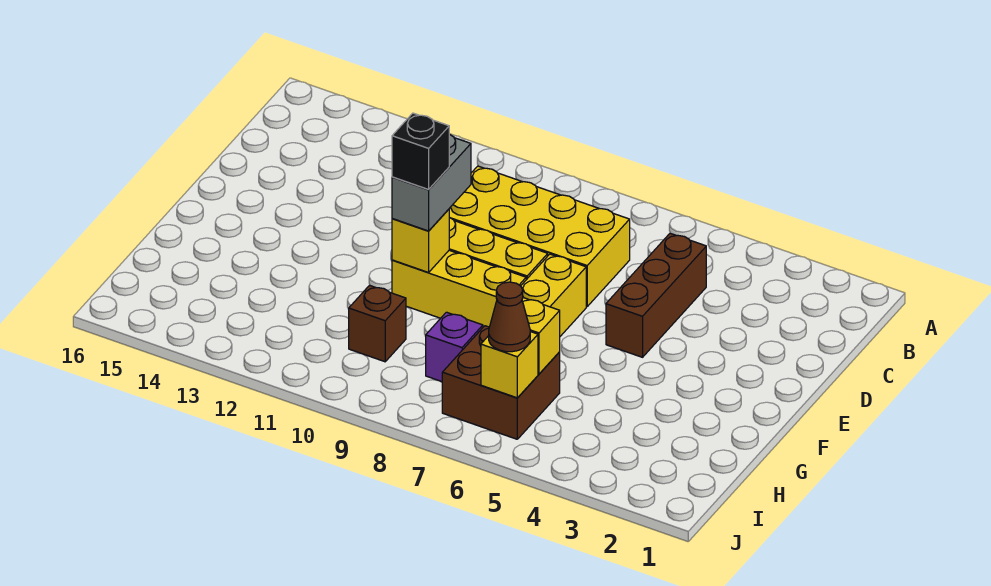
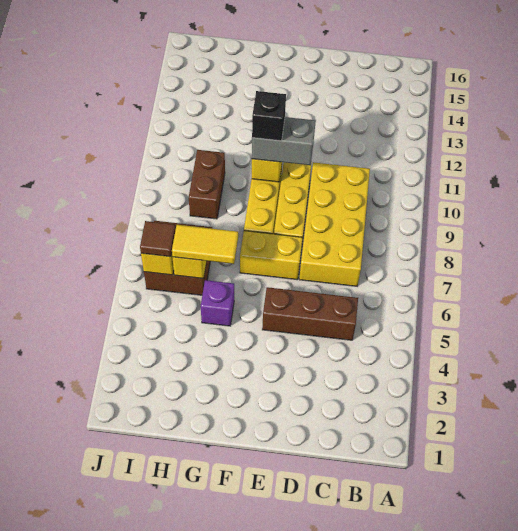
none -> yellow 1x2 tile [172,225,238,264]
purple 1x1 brick [426,312,483,382] -> purple 1x1 brick moved to [201,280,234,326]
brown 1x1 brick [349,285,406,362] -> brown 1x2 brick [189,150,225,219]
brown 1x1 cone [489,282,530,352] -> brown 1x1 tile [140,221,176,257]

